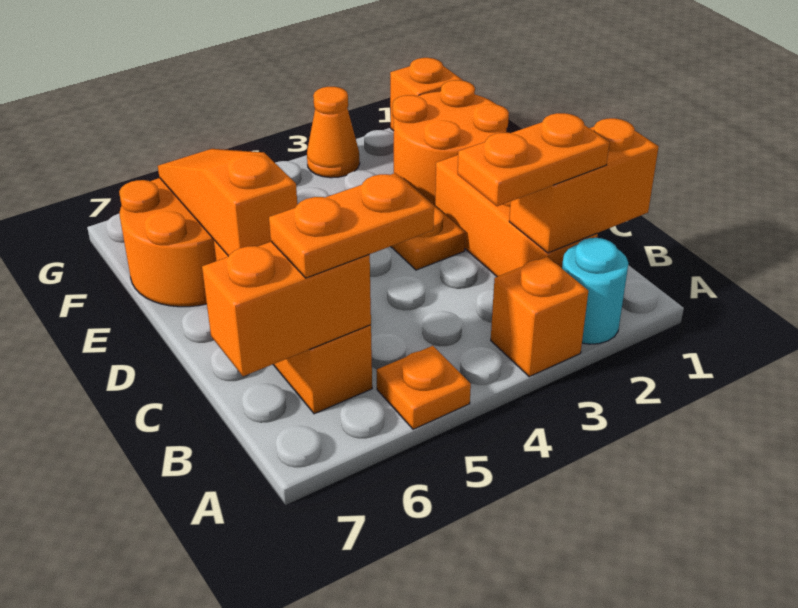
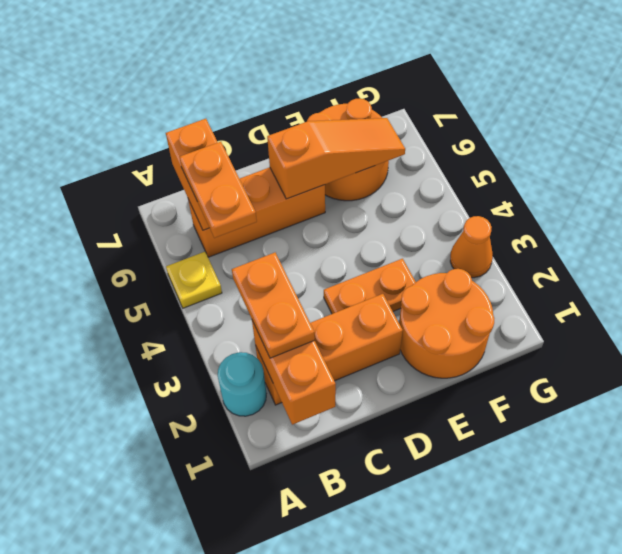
orange 1x1 brick [491,257,588,377] -> none
orange 1x1 plate [377,346,471,429] -> yellow 1x1 plate [166,252,222,308]
orange 1x1 brick [390,58,463,131] -> none

